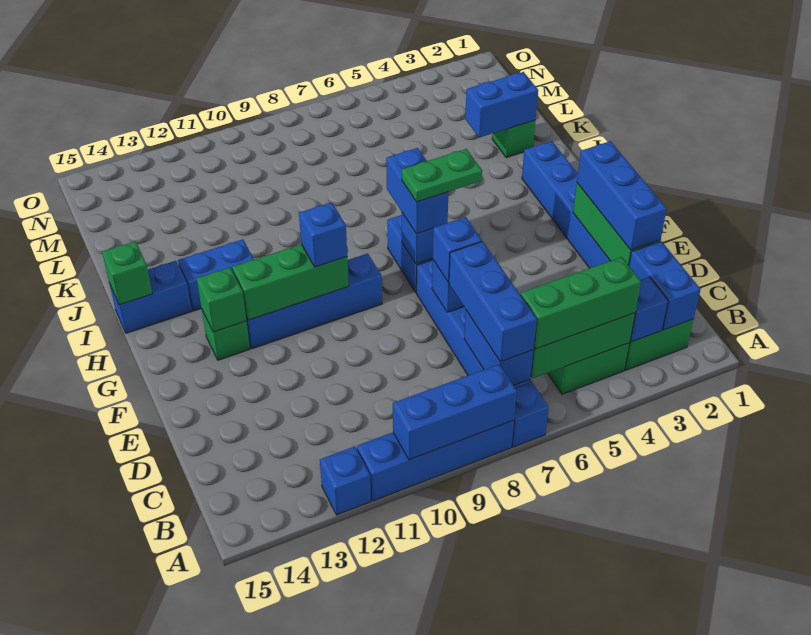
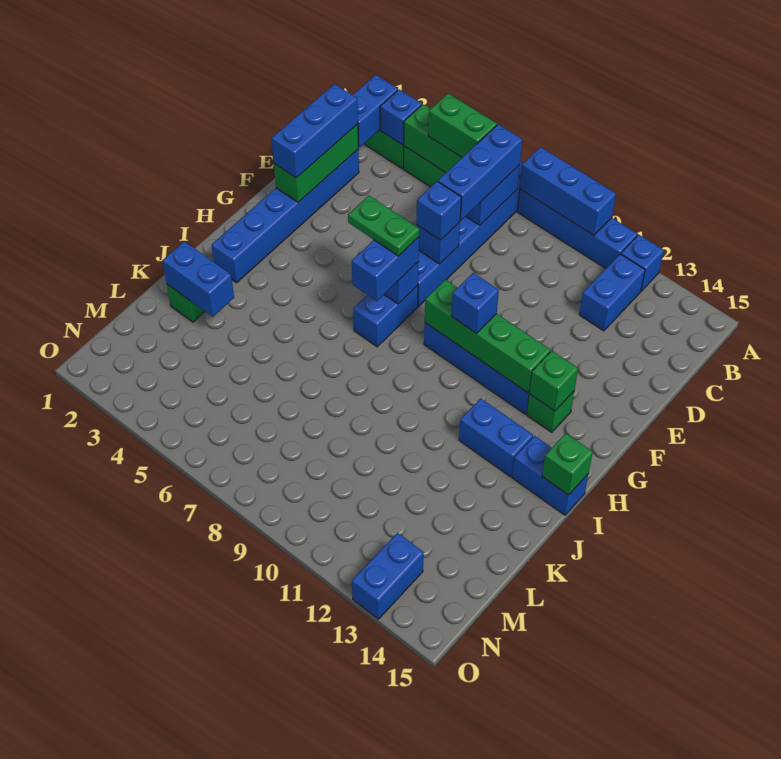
green 1x3 brick [520,257,641,349] -> green 1x2 brick [428,94,497,157]
none -> blue 1x2 brick [579,254,645,331]
green 1x3 brick [232,244,349,320] -> green 1x4 brick [425,280,551,393]
none -> blue 1x2 brick [352,533,424,619]

